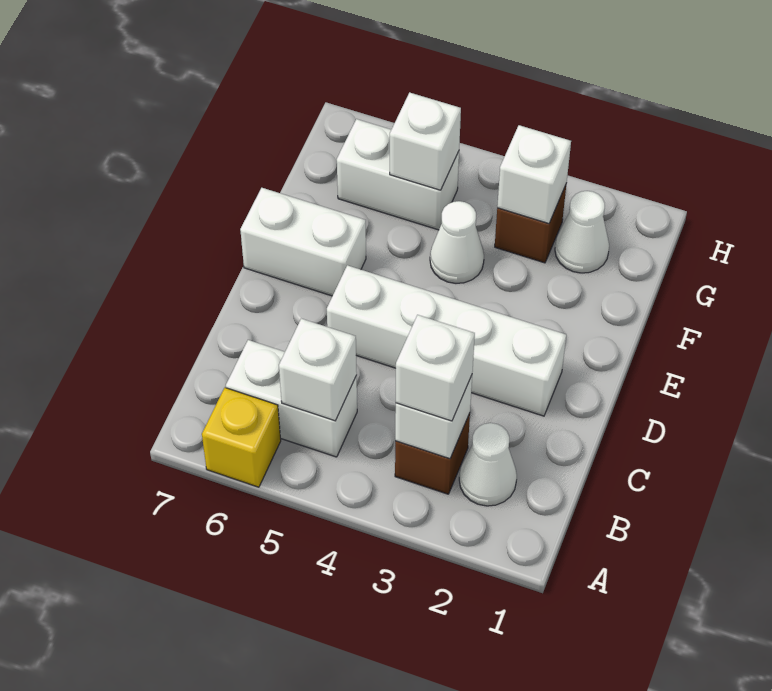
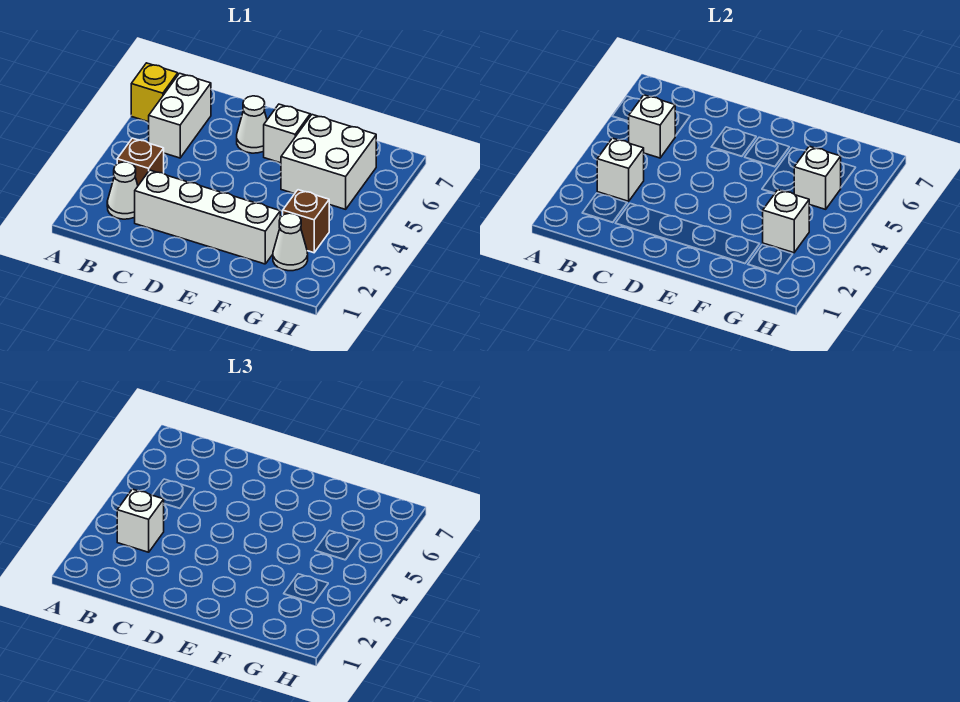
white 1x4 brick [327,265,566,416] -> white 1x4 brick turned to [135,170,280,264]
white 1x2 brick [240,188,366,296] -> white 1x1 brick [264,104,310,163]
white 1x1 cone [430,201,484,283] -> white 1x1 cone moved to [237,96,267,153]
white 1x2 brick [337,119,459,230] -> white 2x2 brick [281,115,376,209]

